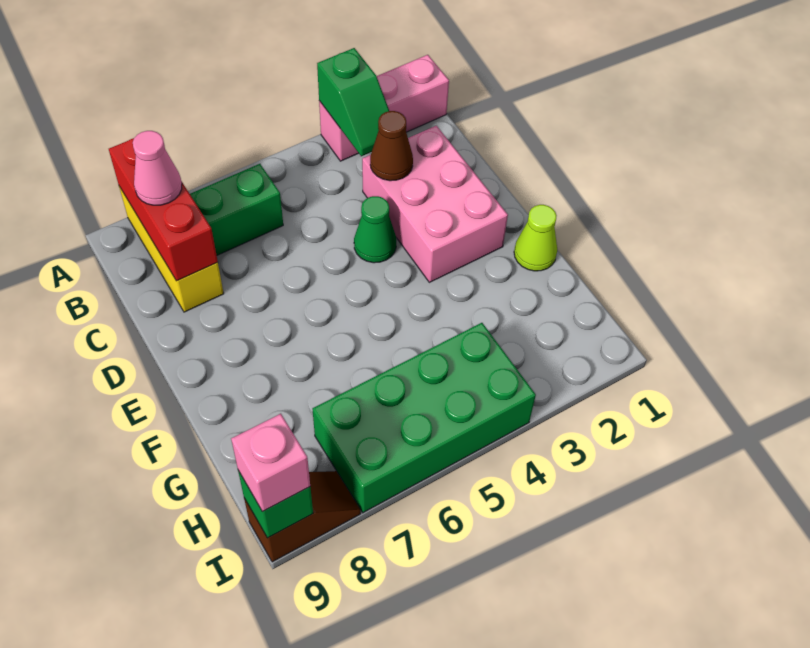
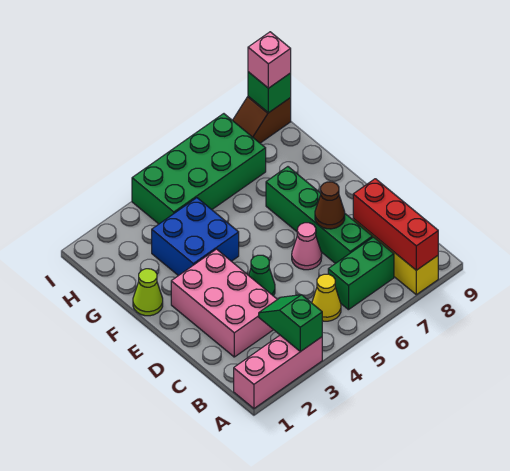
none -> yellow 1x1 cone [312,274,341,321]
pink 1x1 cone [133,131,182,205] -> pink 1x1 cone moved to [292,223,322,270]
brown 1x1 cone [370,111,413,181] -> brown 1x1 cone moved to [315,182,345,229]
none -> green 1x4 brick [266,167,372,264]
none -> blue 2x2 brick [152,198,239,276]

